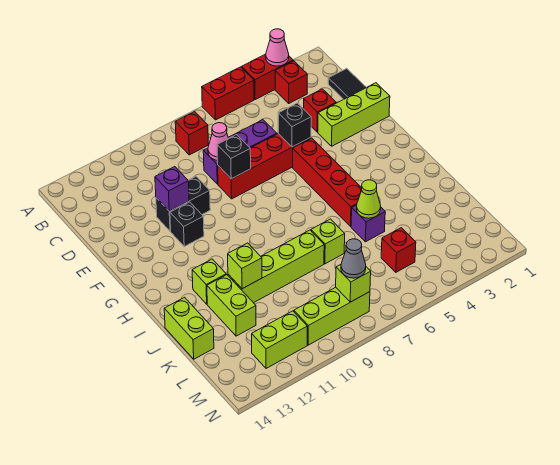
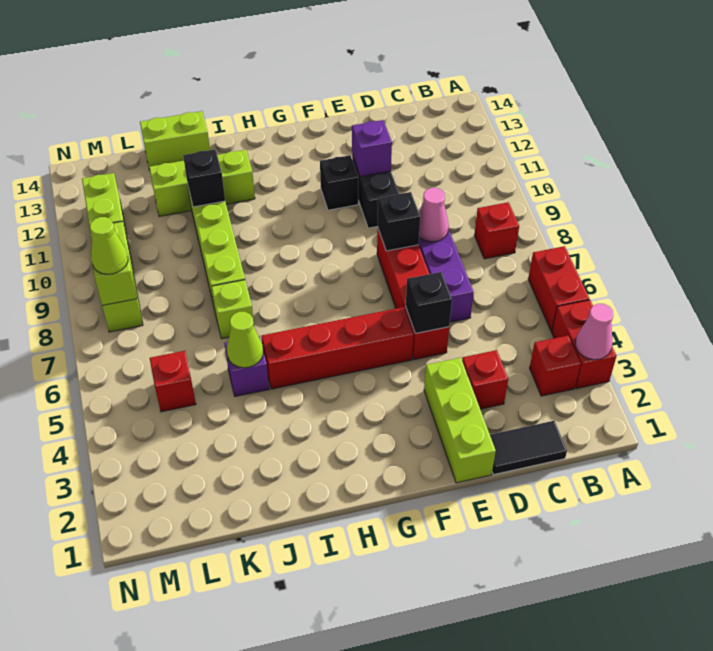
lime 1x1 brick [228,243,262,289] -> black 1x1 brick [183,149,225,207]
grey 1x1 cone [341,239,366,278] -> lime 1x1 cone [90,217,128,274]

